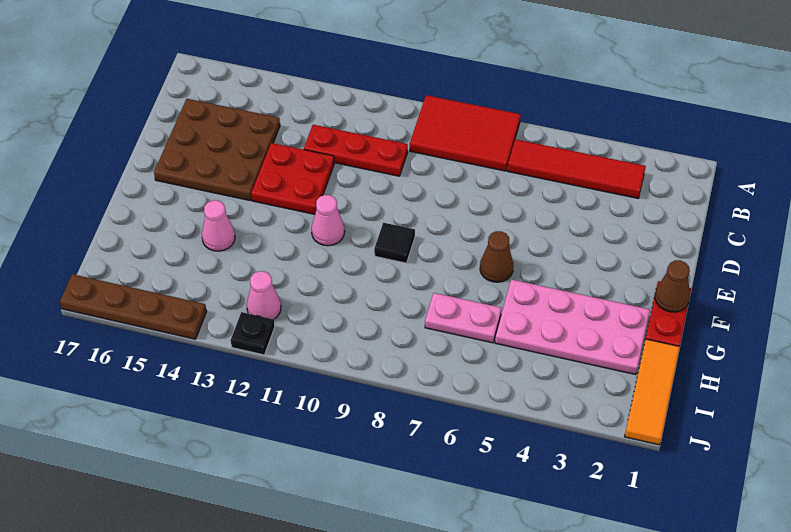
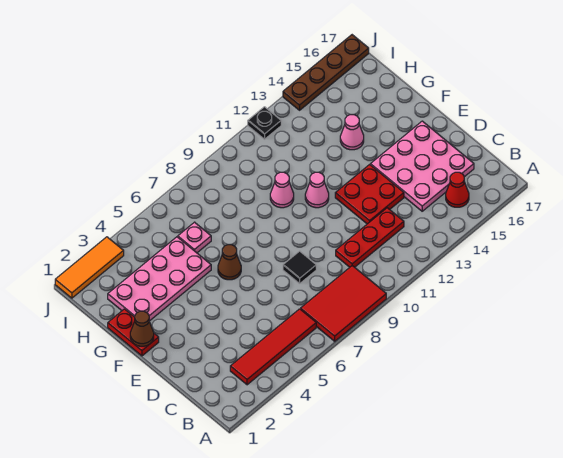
none -> red 1x1 cone [446,172,469,207]
brown 3x3 plate [154,99,280,201] -> pink 3x3 plate [371,121,474,211]
black 1x1 tile [374,223,415,263] -> black 1x1 tile moved to [283,251,316,284]
orange 1x3 tile [625,339,680,445] -> orange 1x3 tile turned to [55,237,124,298]
pink 1x2 plate [425,293,501,343] -> pink 1x1 plate [178,222,211,253]
pink 1x1 cone [247,271,281,319] -> pink 1x1 cone moved to [270,172,294,208]

